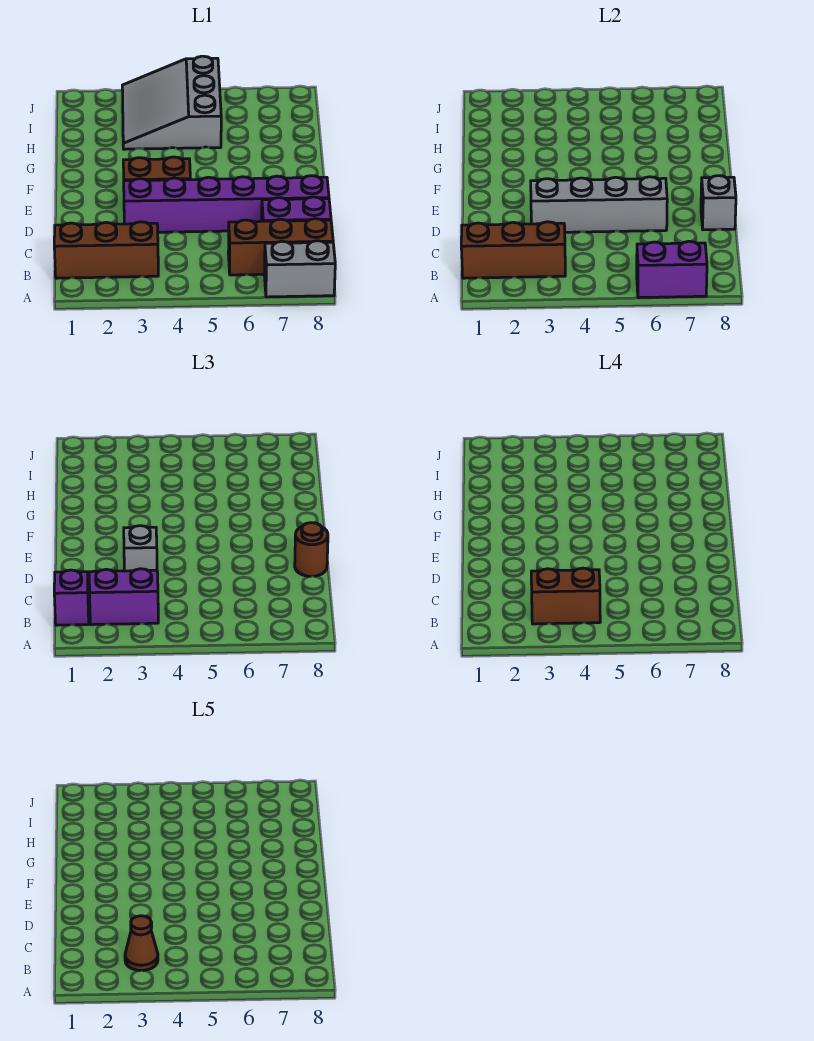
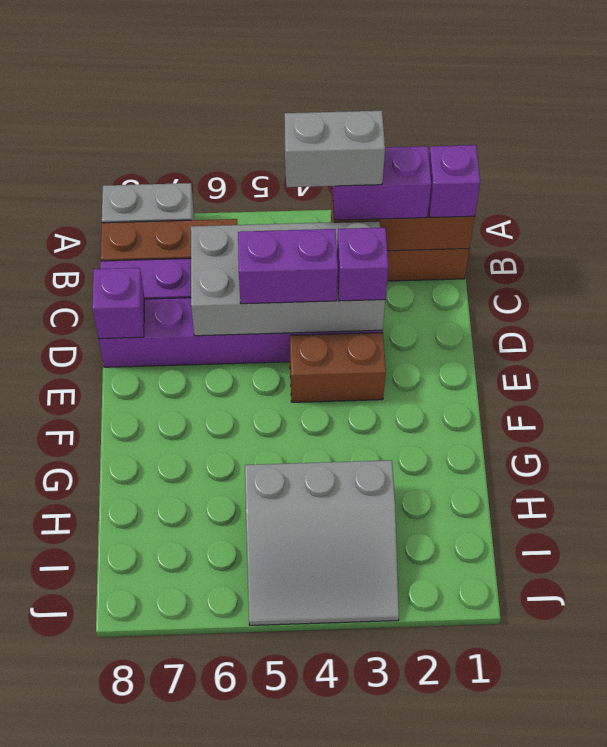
purple 1x2 brick [637,241,707,298] -> purple 1x2 brick moved to [238,229,338,304]
brown 1x2 brick [531,568,600,624] -> grey 1x2 brick [285,111,385,187]
brown 1x1 cone [125,916,158,971] -> none
grey 1x4 brick [531,177,667,232] -> grey 2x4 brick [191,221,385,336]
grey 1x1 brick [124,526,157,571] -> purple 1x1 brick [337,228,388,301]
grey 1x1 brick [701,176,736,230] -> purple 1x1 brick [92,268,144,339]
brown 1x1 round brick [295,523,328,576] -> none
grey 3x3 slope [122,56,221,149] -> grey 3x3 slope turned to [245,460,399,625]

